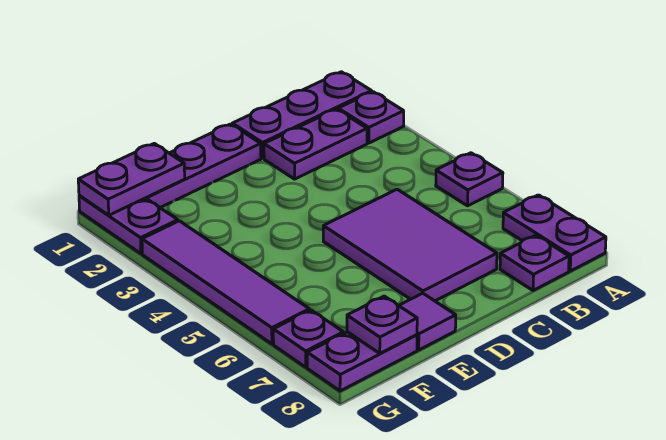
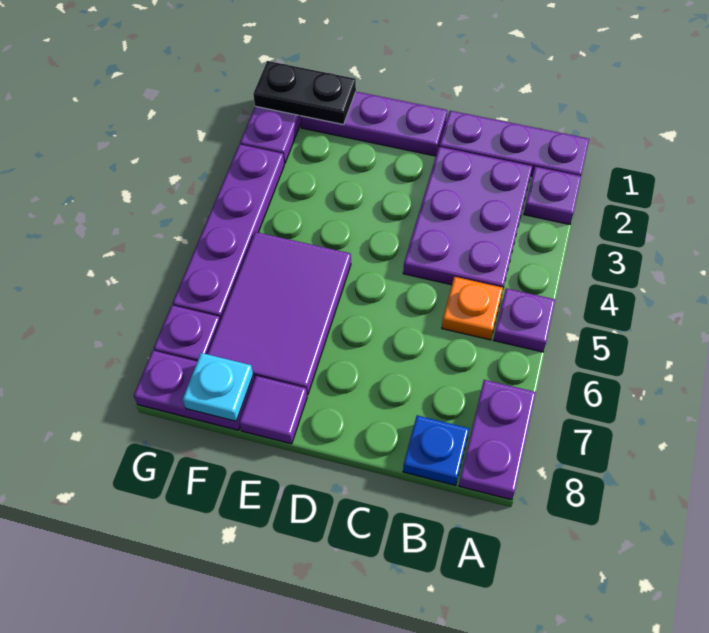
purple 1x2 plate [264,109,367,179] -> purple 2x3 plate [403,147,532,287]
none -> orange 1x1 plate [442,277,503,340]
purple 1x1 plate [500,235,569,290] -> blue 1x1 plate [403,415,469,486]
purple 2x3 tile [323,189,497,301] -> purple 2x3 tile moved to [208,232,351,395]
purple 1x2 plate [78,143,185,215] -> black 1x2 plate [253,61,356,125]
purple 1x1 plate [347,296,417,353] -> cyan 1x1 plate [183,353,253,421]
purple 1x4 tile [142,221,309,344] -> purple 1x4 plate [173,144,284,320]

